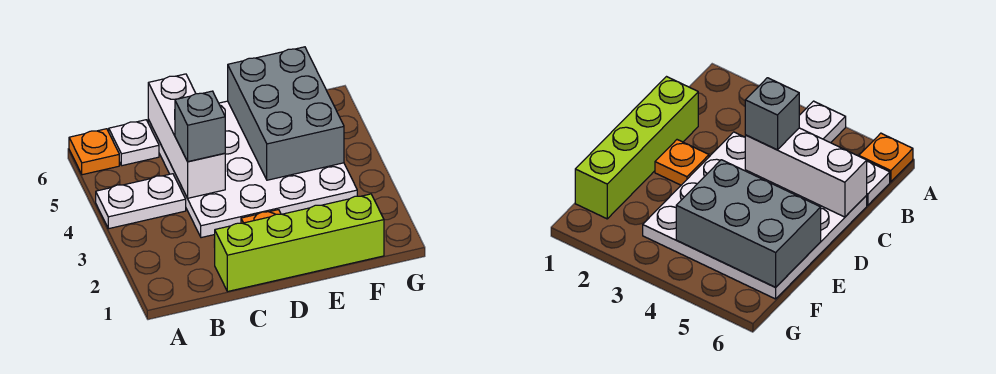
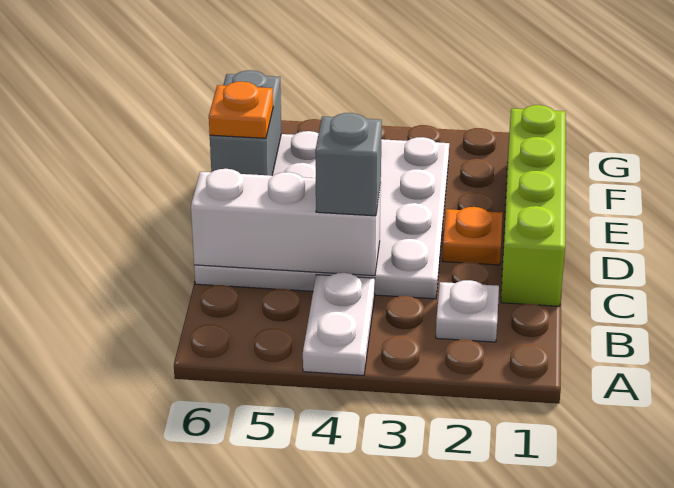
orange 1x1 plate [69,129,119,175] -> orange 1x1 plate moved to [209,82,273,138]
white 1x1 plate [109,120,159,166] -> white 1x1 plate moved to [436,280,499,342]
grey 2x3 brick [228,47,344,180] -> grey 1x2 brick [210,70,281,176]

